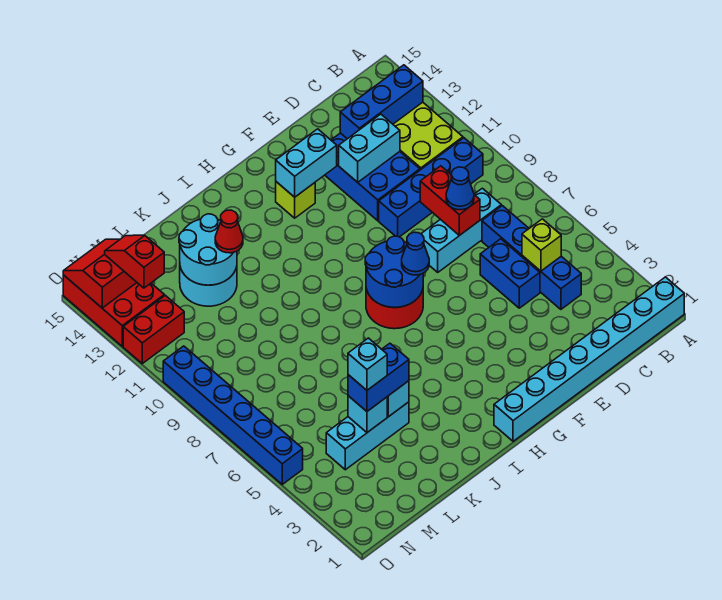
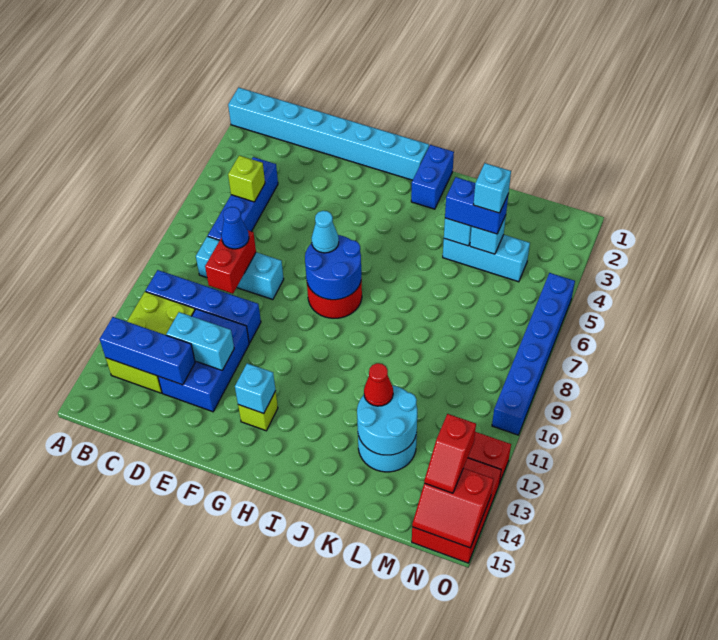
blue 1x2 brick [480,239,540,308] -> blue 1x2 brick moved to [411,145,454,209]
cyan 1x2 brick [276,129,337,197] -> cyan 1x1 brick [235,363,276,414]
blue 1x1 cone [402,232,429,275] -> cyan 1x1 cone [312,211,339,253]

